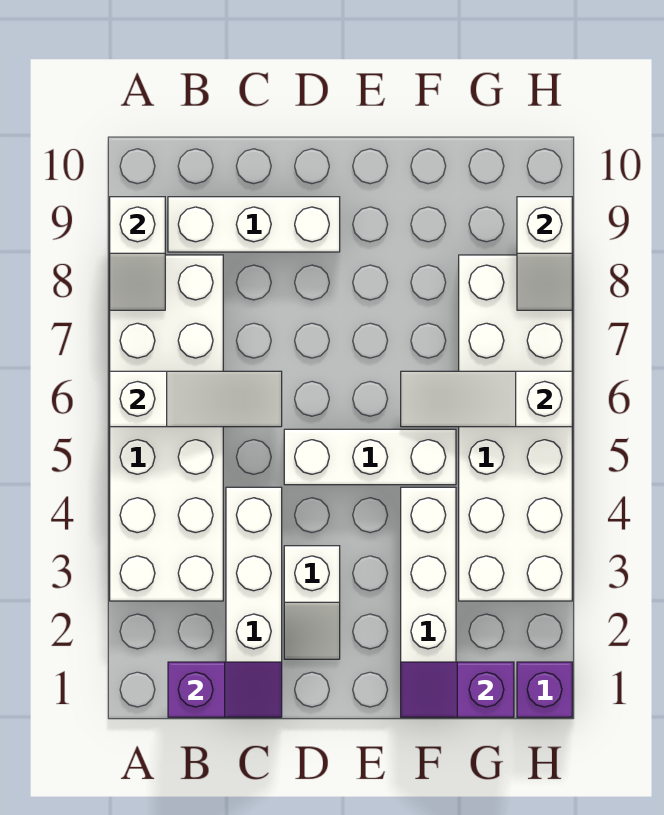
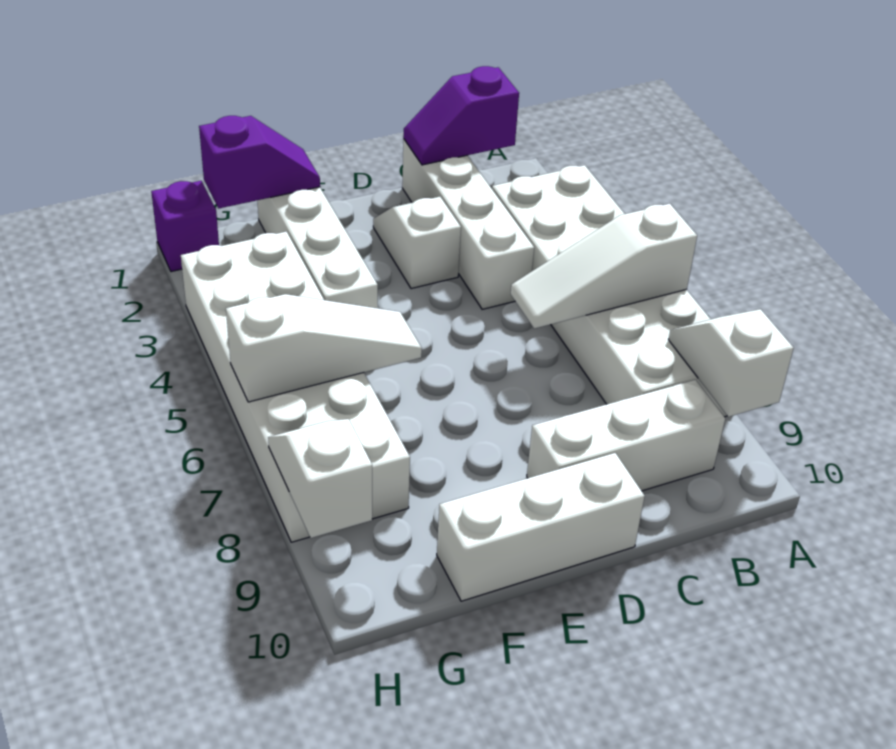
white 1x3 brick [284,429,456,485] -> white 1x3 brick moved to [437,453,645,601]

